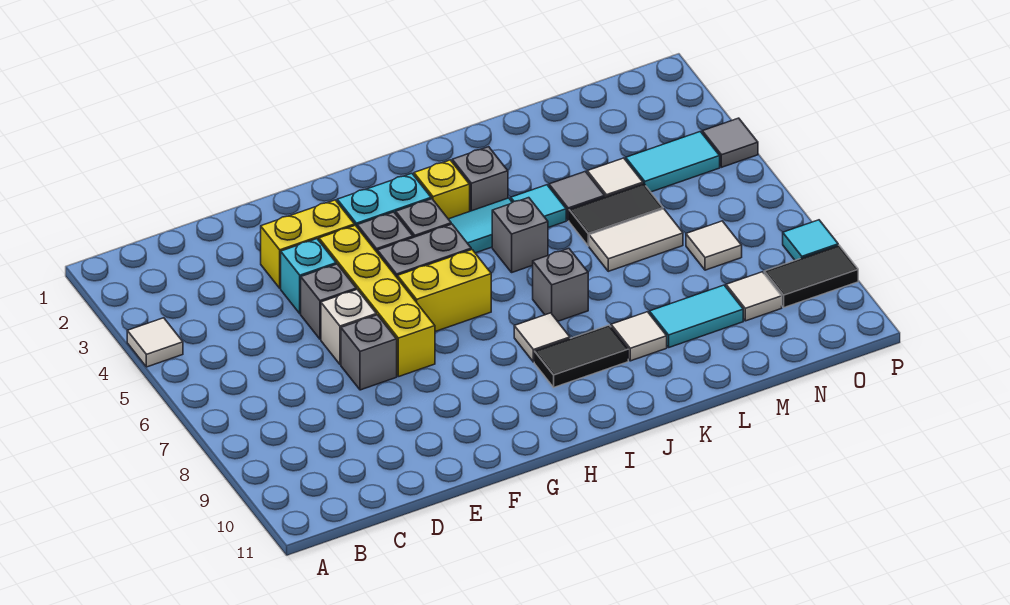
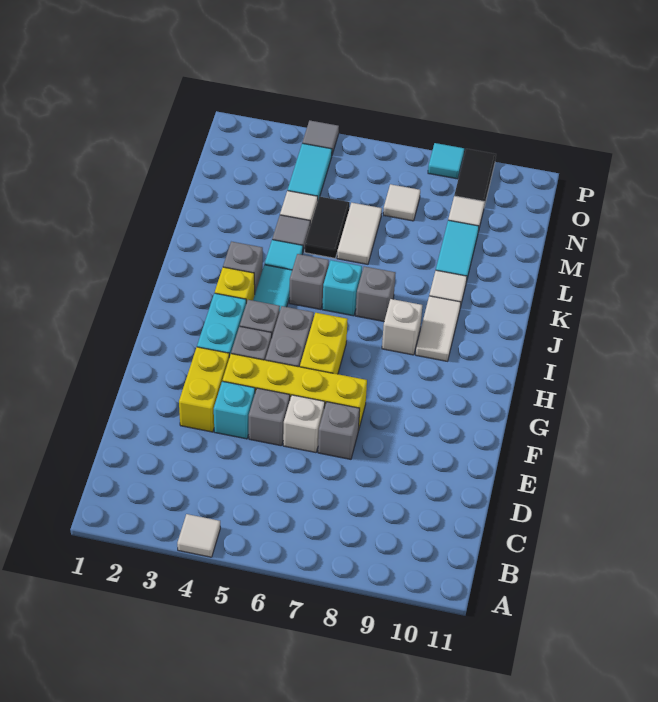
white 1x1 tile [514,313,570,362] -> white 1x1 brick [382,299,422,355]
black 1x2 tile [534,325,628,387] -> white 1x2 tile [416,296,461,361]
none -> cyan 1x1 brick [322,260,362,316]

